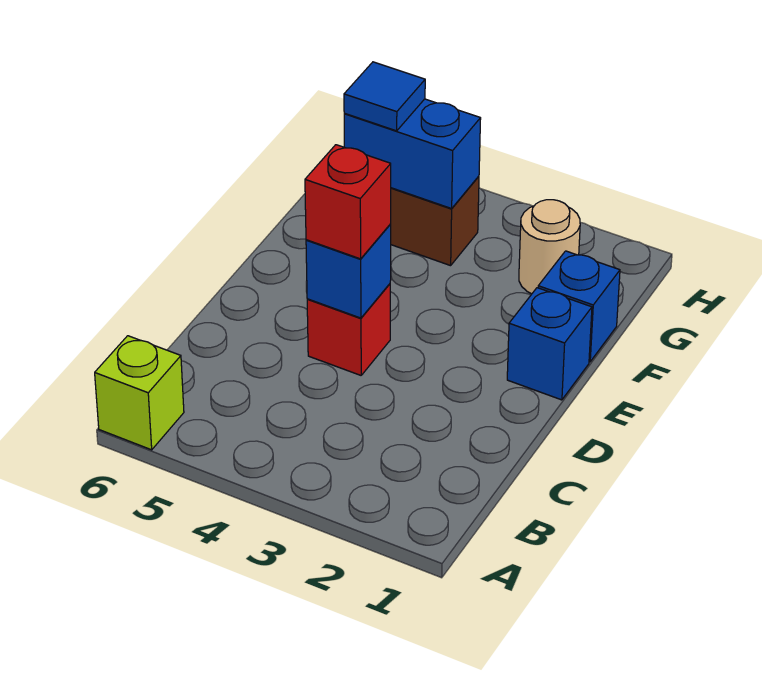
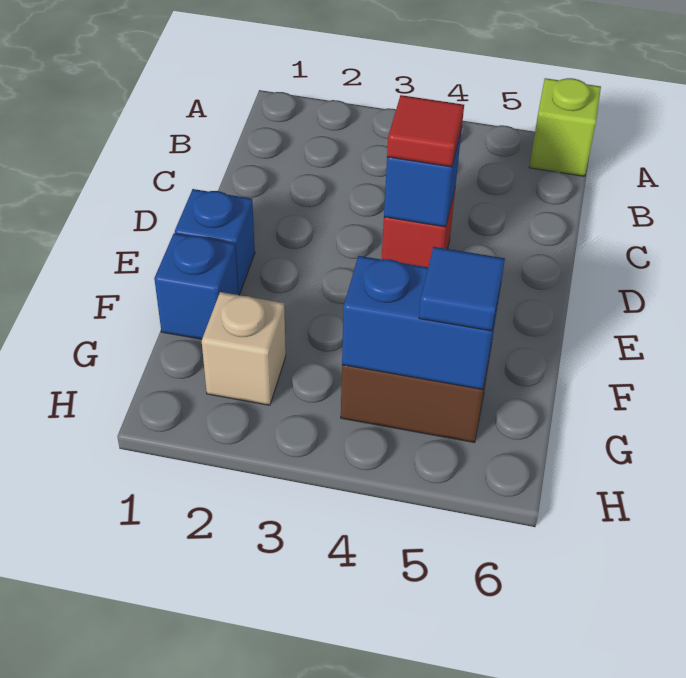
red 1x1 brick [305,145,391,259] -> red 1x1 tile [387,95,464,167]
tan 1x1 round brick [519,200,580,294] -> tan 1x1 brick [202,292,286,405]

